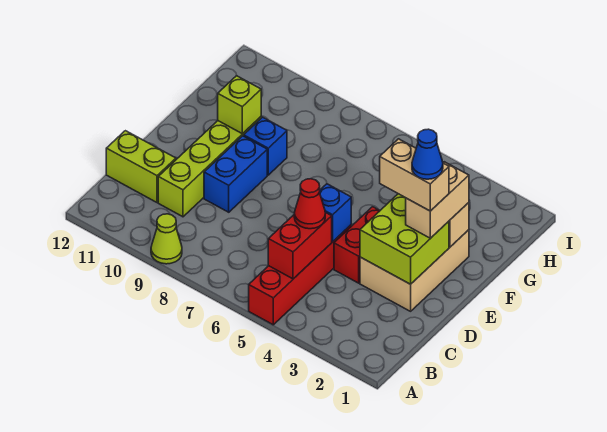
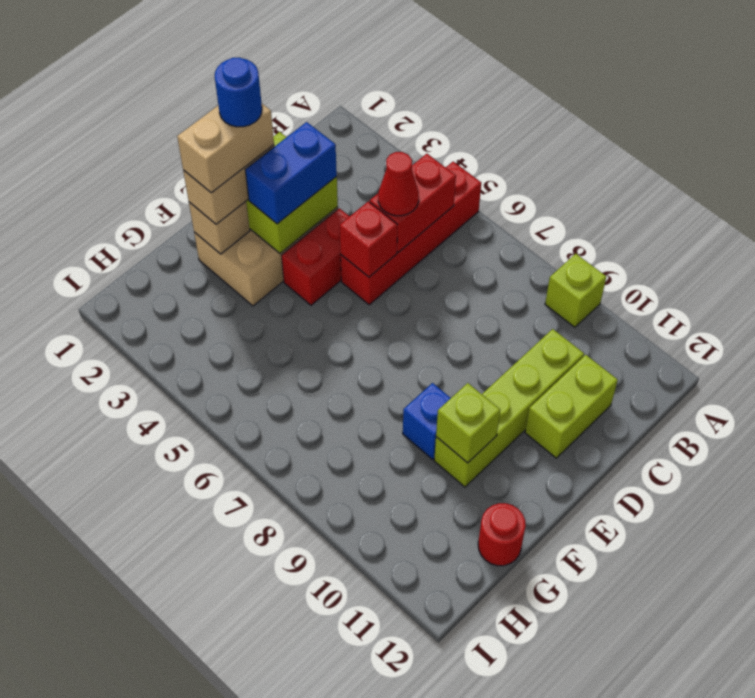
lime 1x1 cone [151,214,182,264] -> lime 1x1 brick [545,254,606,327]
lime 1x2 brick [106,131,176,202] -> lime 1x2 brick turned to [525,355,618,458]
blue 1x1 brick [319,184,351,242] -> red 1x1 brick [340,201,397,277]
blue 1x2 brick [204,136,267,212] -> blue 1x2 brick moved to [245,122,337,224]
tan 1x2 brick [380,139,449,211] -> tan 1x2 brick turned to [177,104,274,193]
blue 1x1 cone [412,129,443,179] -> blue 1x1 round brick [215,58,262,127]
none -> red 1x1 round brick [478,503,526,566]

